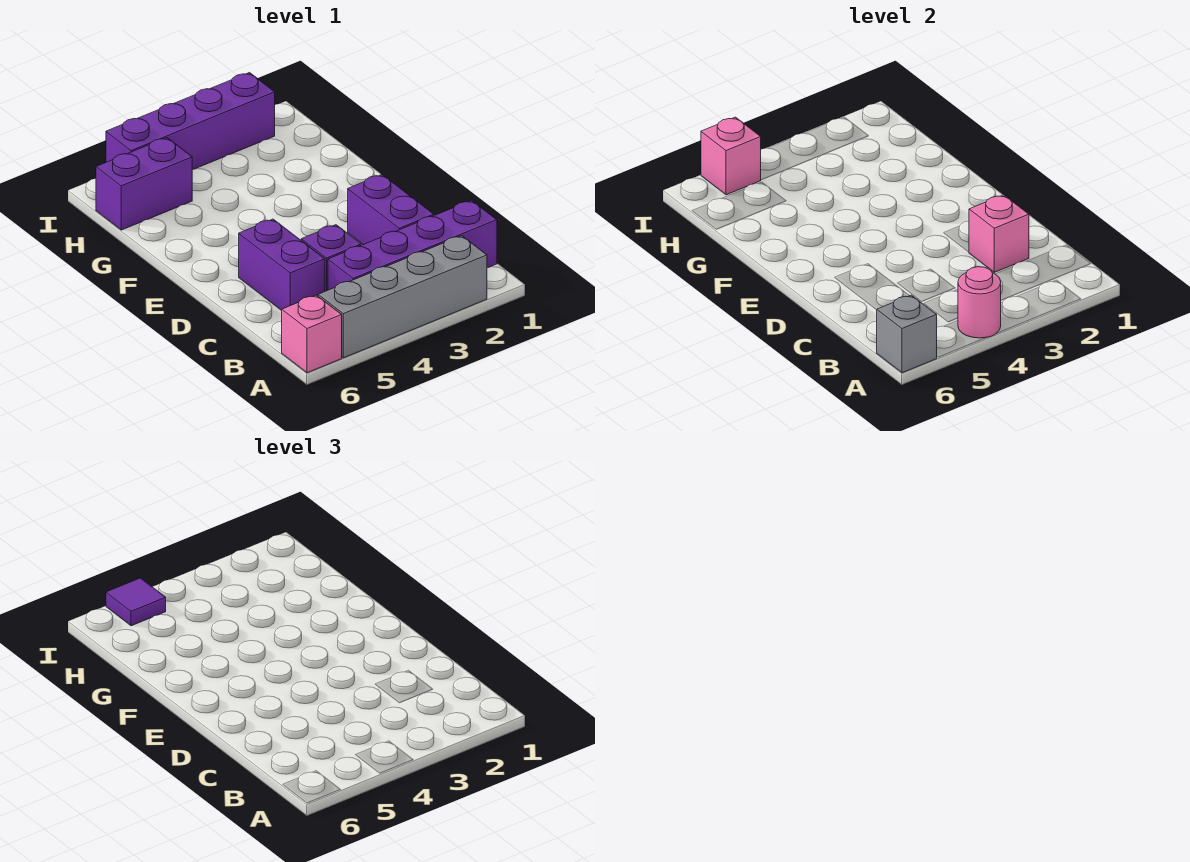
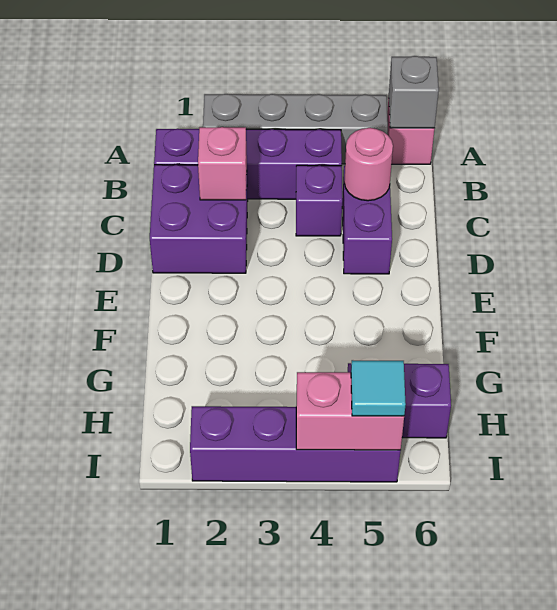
pink 1x1 round brick [958,267,1001,338] -> pink 1x1 round brick moved to [344,128,393,201]
purple 1x2 brick [348,175,434,245] -> purple 2x2 brick [150,165,248,273]
pink 1x1 brick [701,117,761,195] -> pink 1x2 brick [296,372,404,450]
purple 1x1 tile [106,578,166,626] -> cyan 1x1 tile [351,360,406,416]

